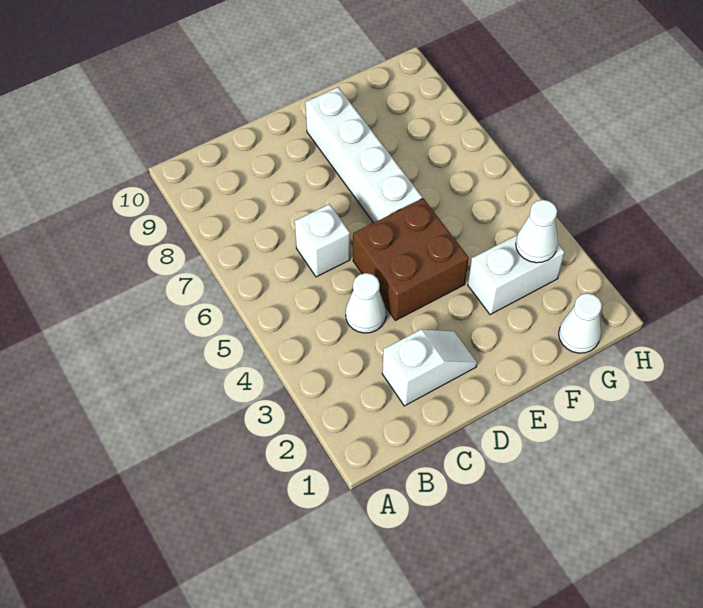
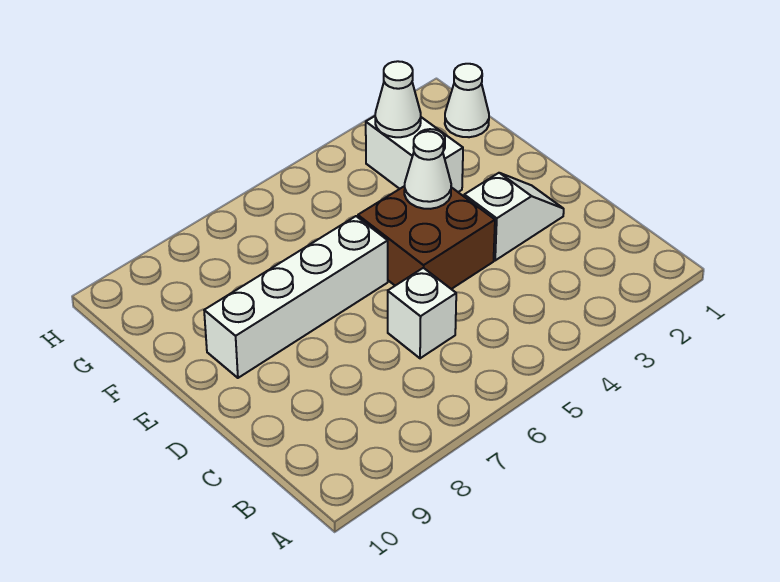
white 1x2 slope [382,329,477,406] -> white 1x2 slope turned to [464,173,564,260]
white 1x1 cone [346,273,386,333] -> white 1x1 cone moved to [404,131,451,209]

